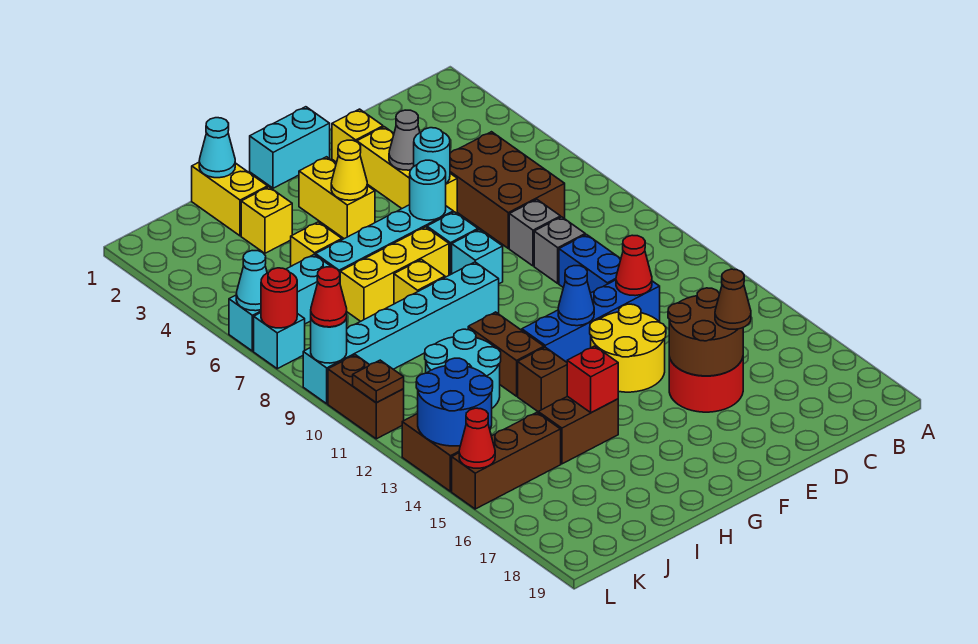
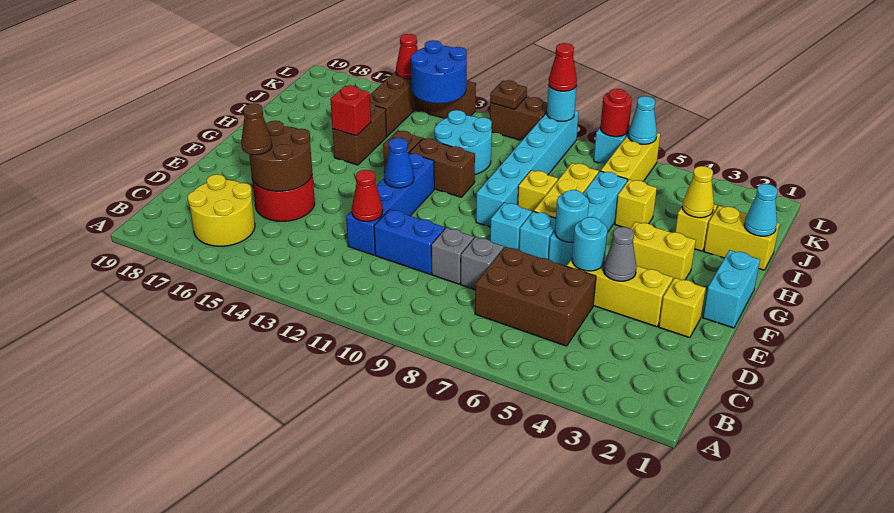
yellow 2x2 round brick [590,304,666,392] -> yellow 2x2 round brick moved to [187,174,255,246]
yellow 1x1 cone [331,140,367,200] -> yellow 1x1 cone moved to [682,166,714,218]
cyan 1x3 brick [229,255,331,351] -> yellow 1x3 brick [601,133,660,181]

